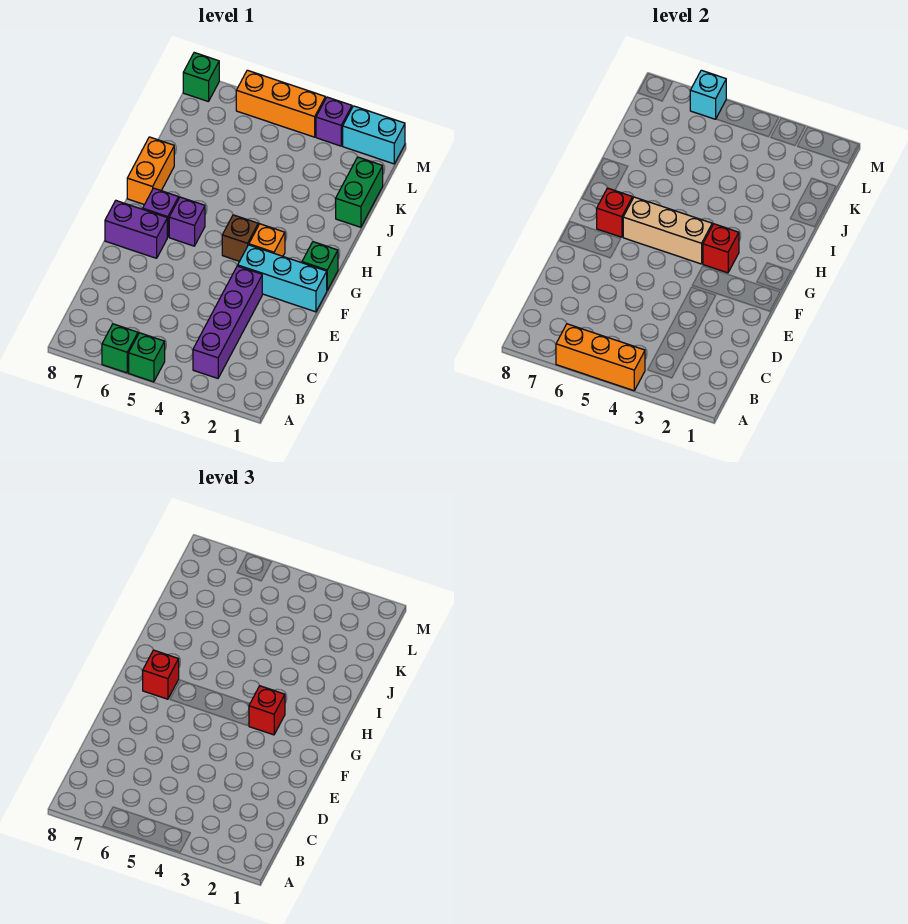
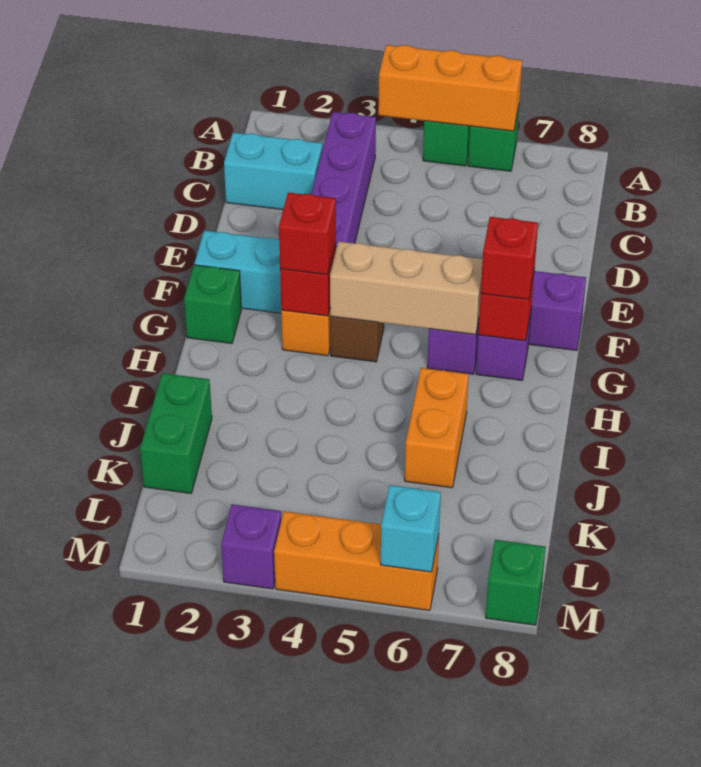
orange 1x2 brick [127,137,174,205] -> orange 1x2 brick moved to [405,368,469,488]
cyan 1x2 brick [343,106,405,164] -> cyan 1x2 brick moved to [224,133,322,210]

